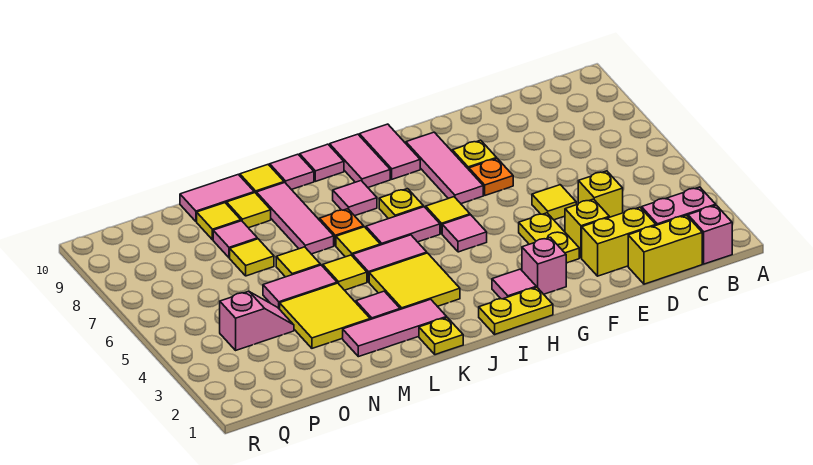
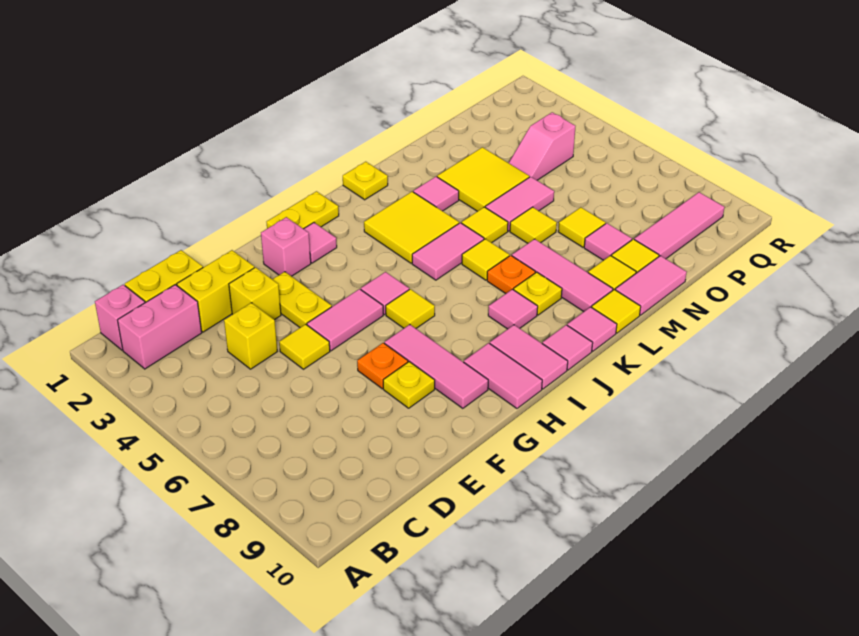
pink 1x2 tile [366,207,440,245] -> pink 1x2 tile moved to [307,289,383,351]
yellow 1x1 plate [379,189,424,219] -> yellow 1x1 plate moved to [513,272,562,315]
pink 1x3 tile [343,299,447,357] -> pink 1x3 tile moved to [634,192,725,259]

